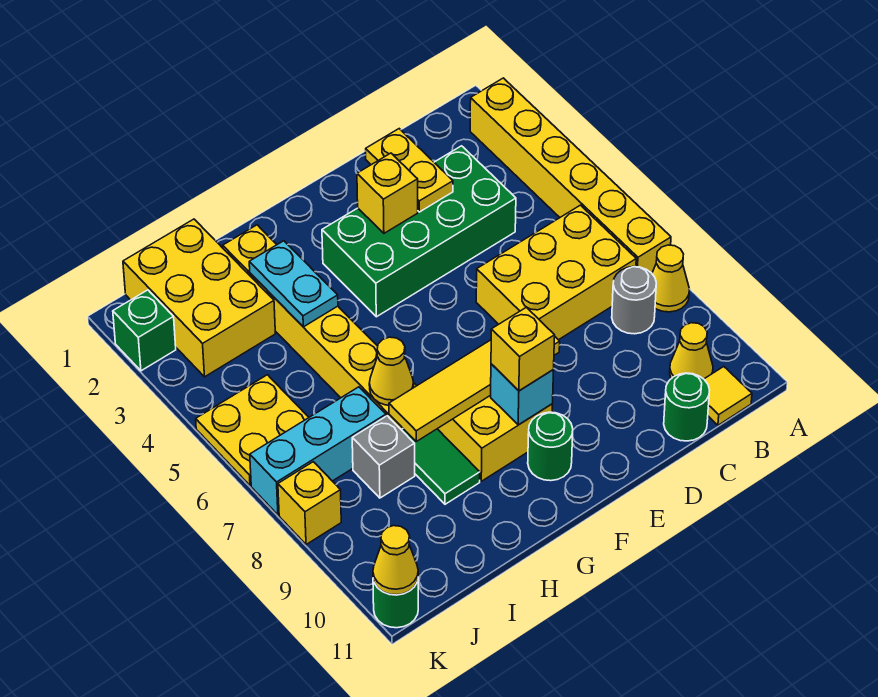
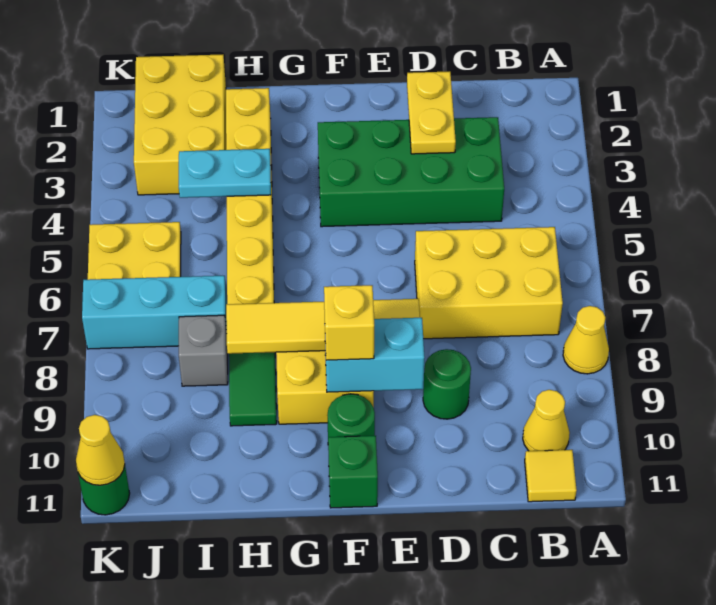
yellow 1x6 brick [470,78,671,273] -> none
grey 1x1 round brick [612,267,656,334] -> none
green 1x1 round brick [664,373,710,441] -> green 1x1 round brick moved to [423,349,471,419]
yellow 1x1 brick [357,153,418,233] -> none
cyan 1x1 brick [491,364,554,425] -> cyan 1x2 brick [325,318,424,392]
cyan 1x2 plate [249,241,338,327] -> cyan 1x2 plate turned to [179,149,271,198]
yellow 1x1 cone [369,337,414,405] -> none
green 1x1 brick [113,290,176,371] -> green 1x1 brick moved to [328,436,378,508]
yellow 1x1 brick [278,462,341,545] -> none

